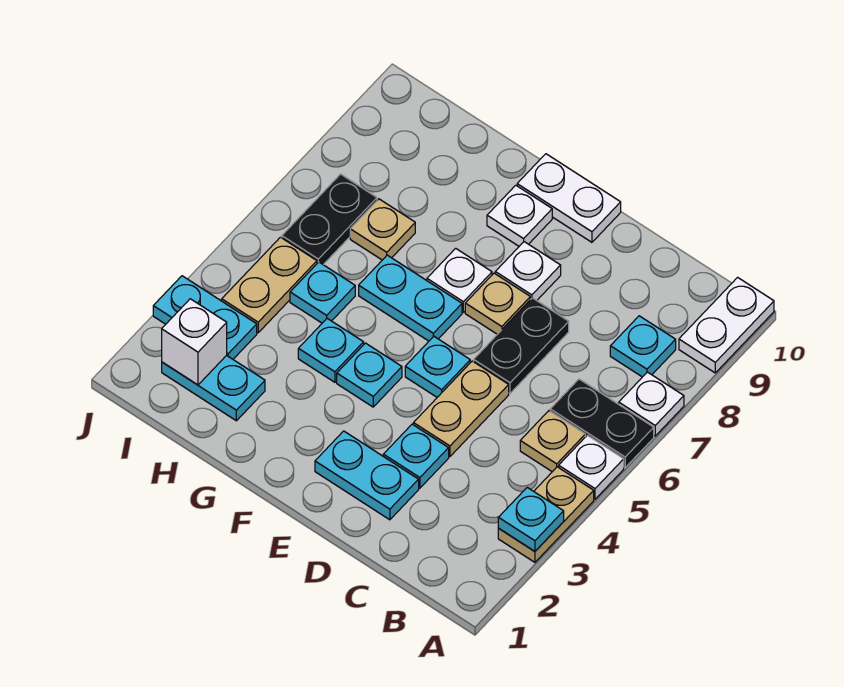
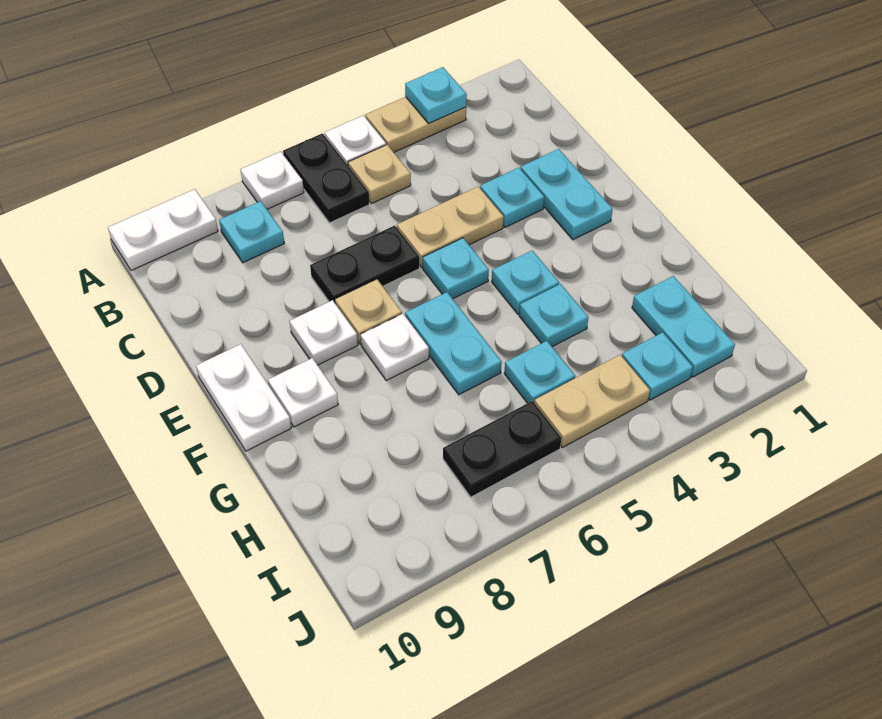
tan 1x1 plate [350,199,415,260] -> none
white 1x1 brick [162,299,227,385] -> none
cyan 1x2 plate [153,276,257,359] -> cyan 1x1 plate [622,332,693,400]

